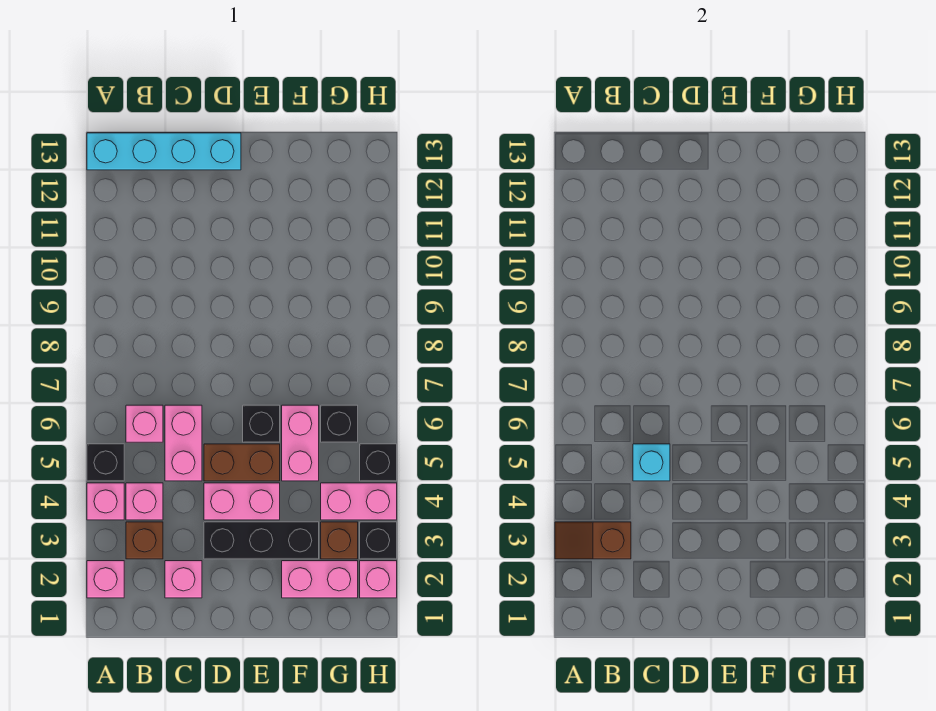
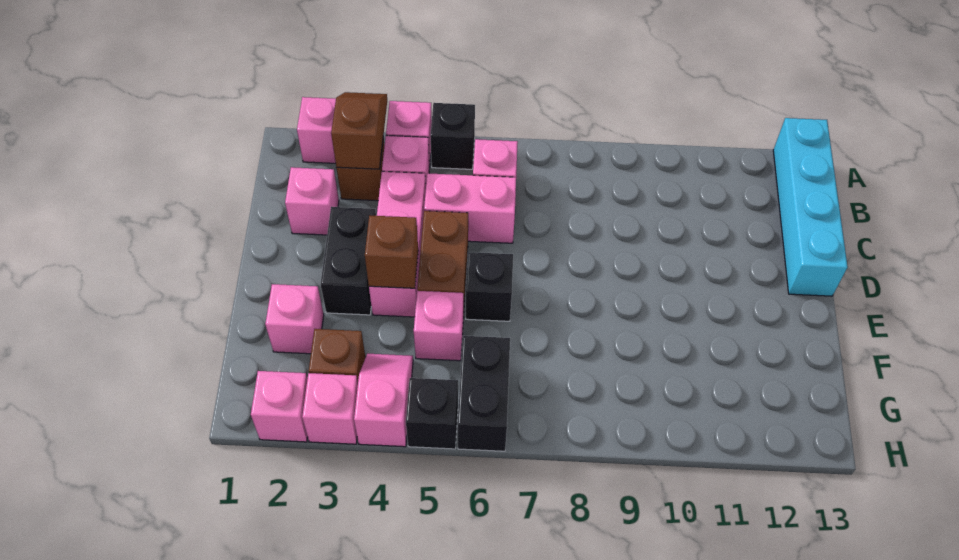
cyan 1x1 brick [633,444,670,481] -> none
black 1x3 brick [204,522,319,559] -> black 1x2 brick [321,207,376,315]
pink 1x2 brick [204,483,280,520] -> pink 1x3 brick [369,171,426,317]
none -> brown 1x1 brick [365,215,418,288]
pink 1x2 brick [282,561,358,598] -> pink 1x1 brick [265,284,324,354]
pink 1x2 brick [282,405,319,481] -> pink 1x1 brick [414,291,463,361]
pink 1x2 brick [321,483,397,520] -> pink 1x2 slope [354,354,413,447]
black 1x1 brick [321,405,358,442] -> black 1x2 brick [458,336,510,451]
black 1x1 brick [360,522,397,559] -> pink 1x1 brick [302,373,358,444]

